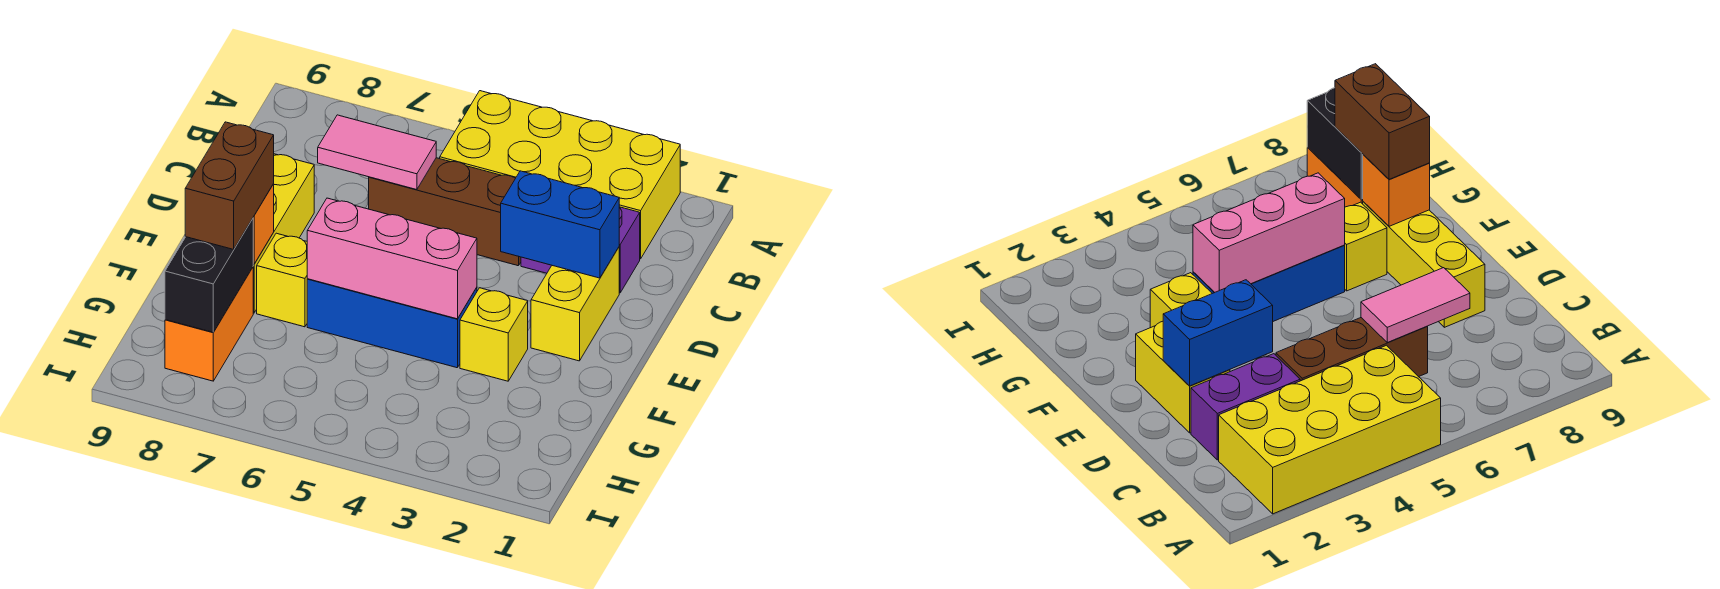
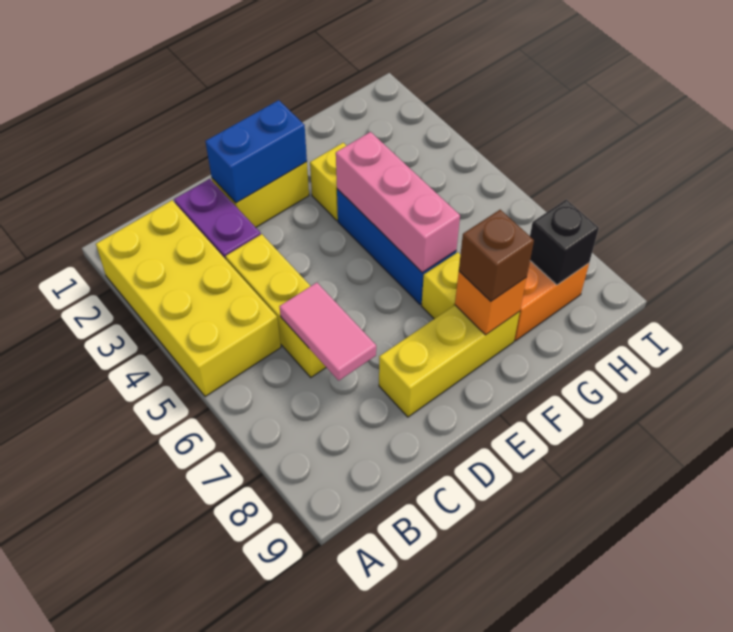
brown 1x3 brick [369,158,521,266] -> yellow 1x3 brick [226,234,326,377]
blue 1x2 brick [501,171,619,278] -> blue 1x2 brick turned to [205,100,307,203]
brown 1x2 brick [185,122,274,249] -> brown 1x1 brick [459,210,534,301]
black 1x2 brick [165,219,253,332] -> black 1x1 brick [530,200,599,285]

